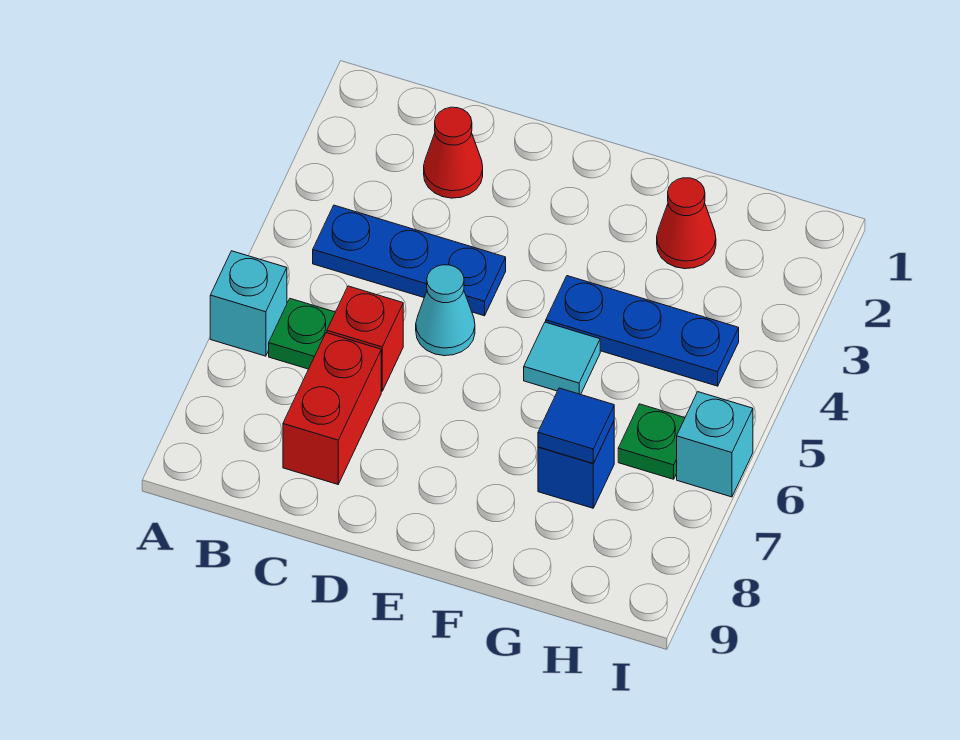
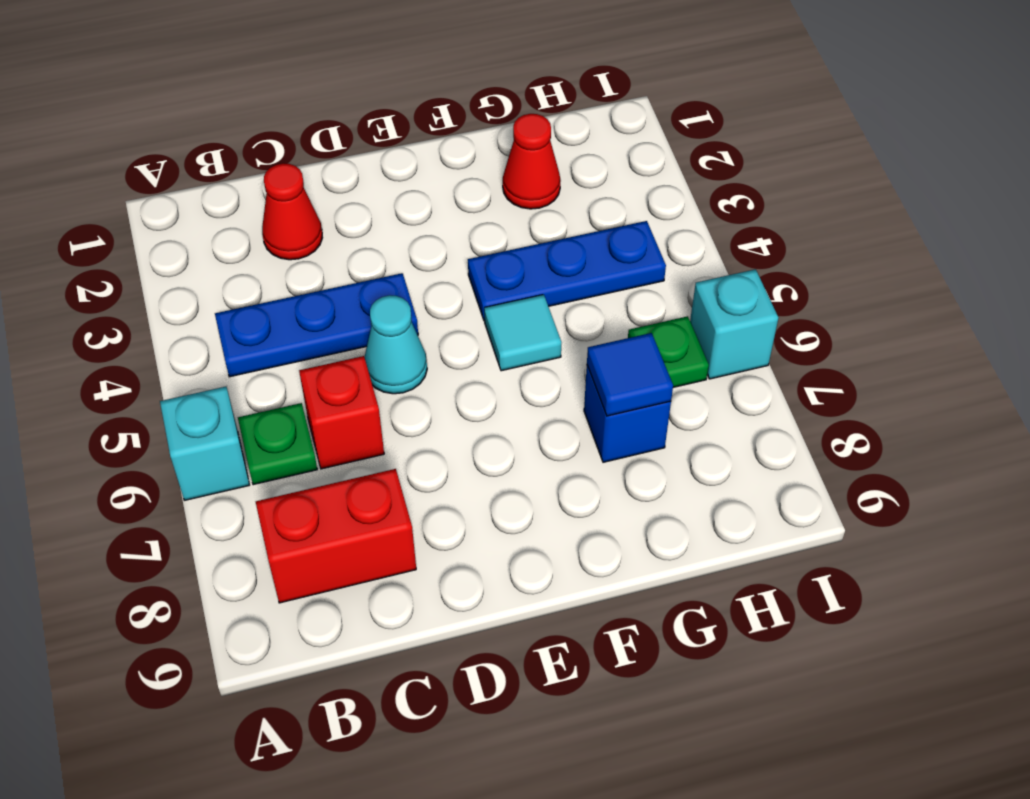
red 1x2 brick [283,333,381,484] -> red 1x2 brick turned to [256,469,416,603]

